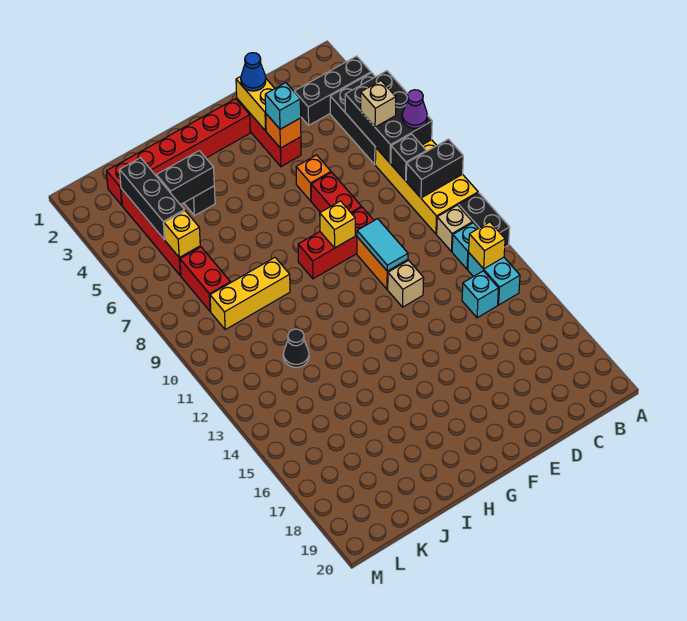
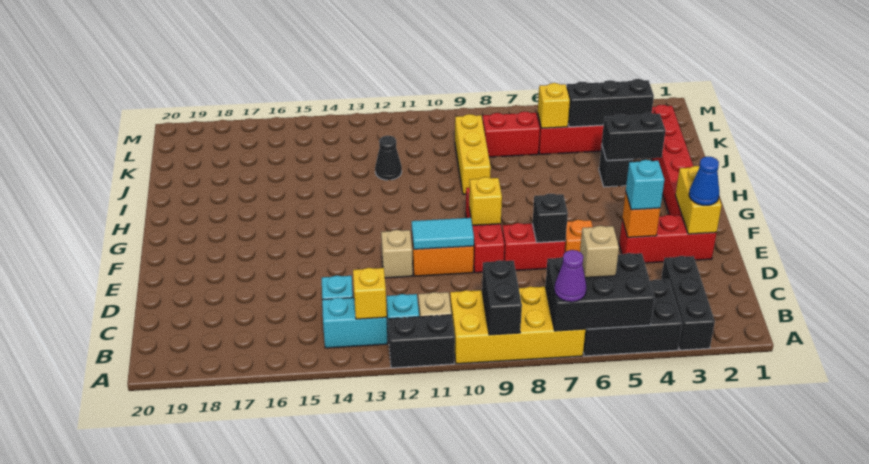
black 1x1 brick [391,134,426,181] -> black 1x1 brick moved to [533,194,568,242]
yellow 1x2 brick [236,77,275,131] -> yellow 1x2 brick turned to [676,166,722,234]
black 1x2 brick [156,151,214,205] -> black 1x2 brick turned to [602,113,665,160]

